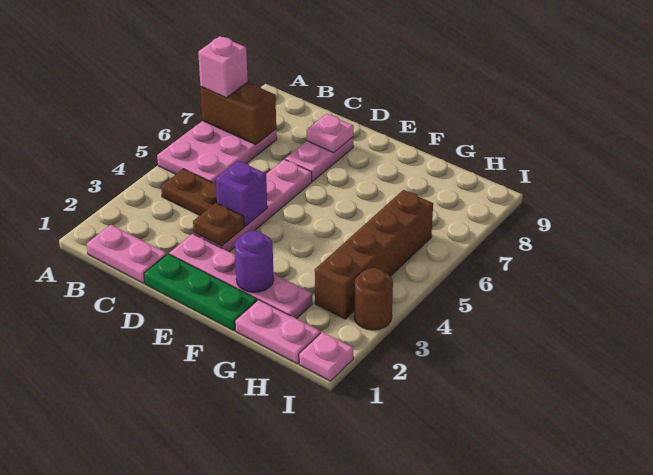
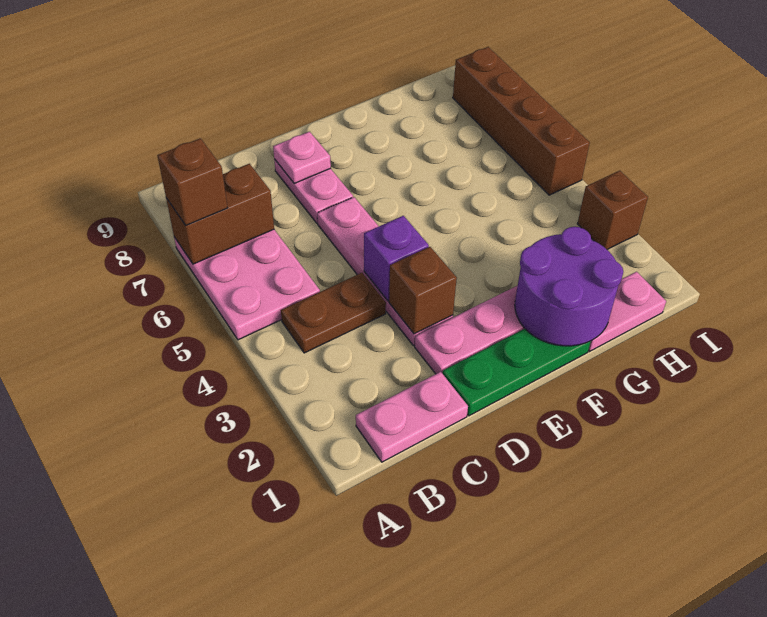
pink 1x1 brick [198,36,248,98] -> brown 1x1 brick [157,138,228,225]
brown 1x1 plate [193,203,244,246] -> brown 1x1 brick [389,247,457,334]
purple 1x1 round brick [235,231,274,292] -> purple 2x2 round brick [515,227,623,346]
brown 1x4 brick [315,190,433,319] -> brown 1x4 brick moved to [453,47,590,195]
pink 1x1 plate [299,332,354,381] -> none
brown 1x1 round brick [354,268,393,330] -> brown 1x1 brick [577,171,648,249]

